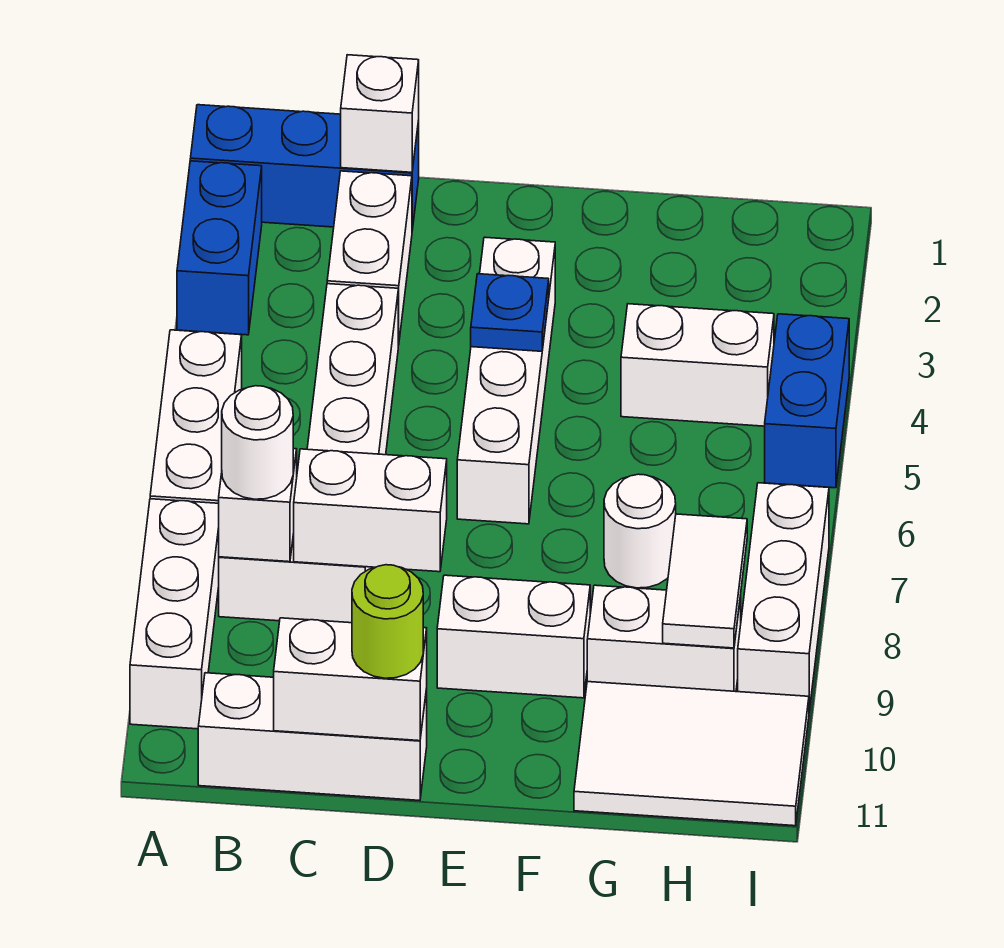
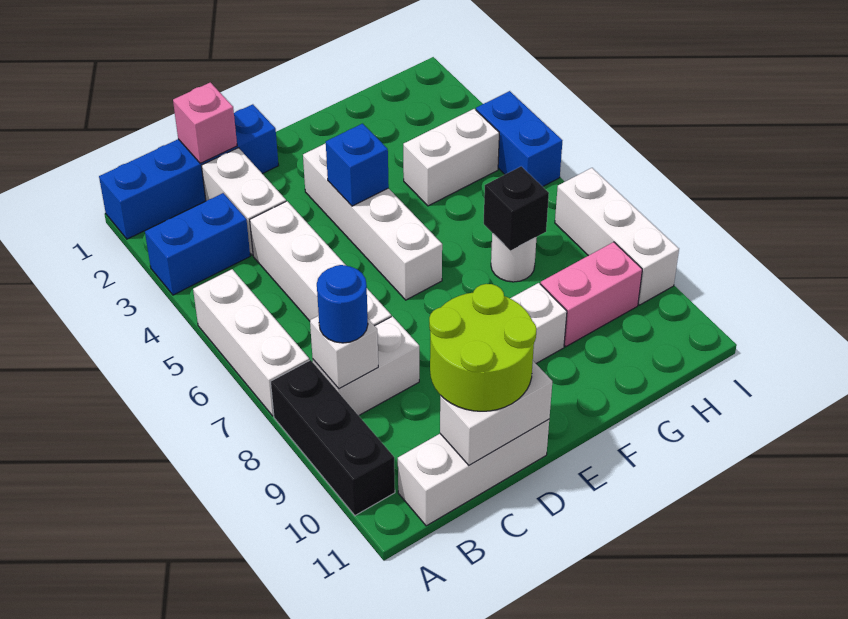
blue 1x3 brick [190,105,419,230] -> blue 1x4 brick [99,104,279,239]
blue 1x2 brick [177,161,262,335] -> blue 1x2 brick turned to [145,193,250,295]
white 1x3 brick [130,499,219,729] -> black 1x3 brick [271,360,395,515]
white 1x1 round brick [222,386,293,499] -> blue 1x1 round brick [317,265,368,343]
white 1x1 brick [341,55,419,172] -> pink 1x1 brick [173,82,237,163]
white 1x2 brick [294,449,447,572] -> none
lime 1x1 round brick [352,565,423,678] -> lime 2x2 round brick [429,284,536,411]
blue 1x1 plate [471,274,549,351] -> blue 1x1 brick [326,124,389,206]
none -> black 1x1 brick [484,166,549,251]
white 1x2 brick [587,585,741,692] -> pink 1x2 brick [540,242,642,347]
white 2x3 tile [574,682,809,826] -> none
white 1x2 tile [663,514,747,648] -> none

